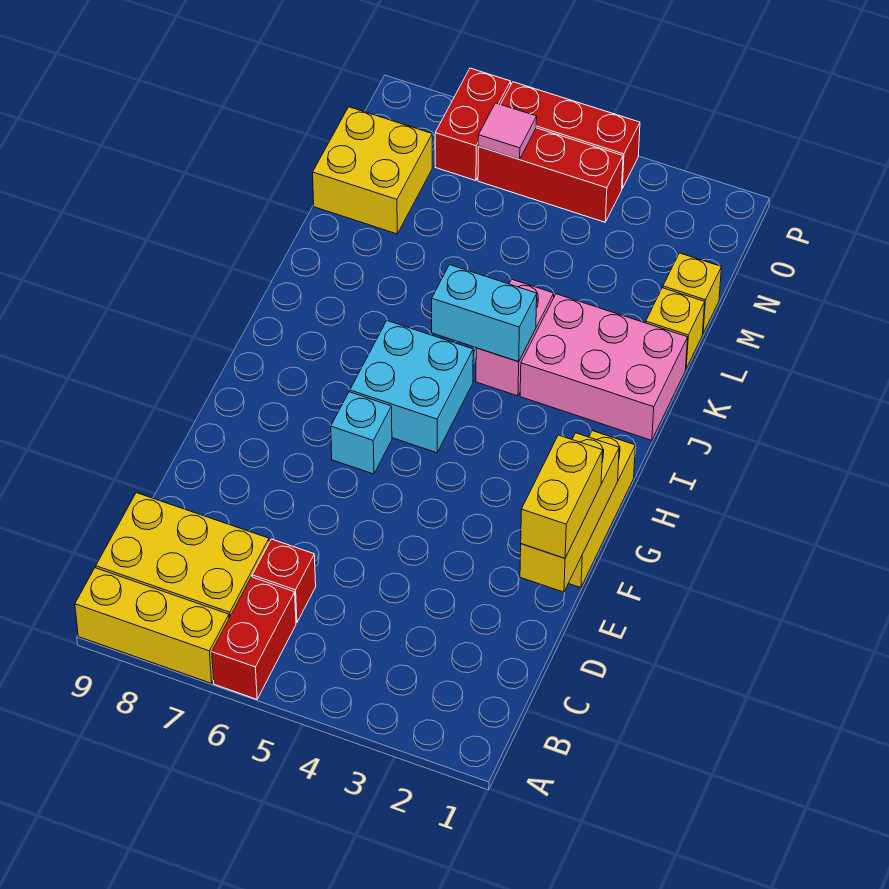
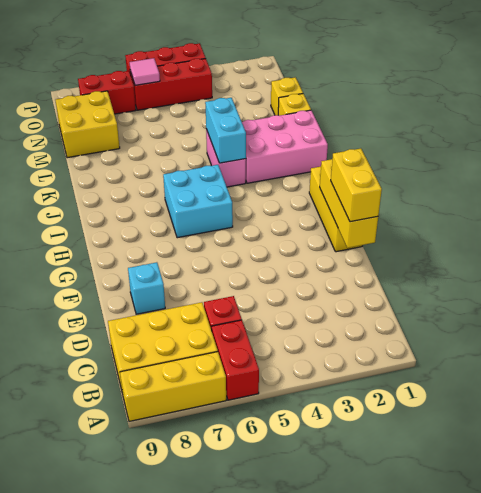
cyan 1x1 brick [331,392,392,474] -> cyan 1x1 brick moved to [128,262,165,314]
cyan 1x2 brick [432,265,537,362] -> cyan 1x2 brick turned to [205,98,246,163]
red 1x2 brick [435,68,511,181] -> red 1x2 brick turned to [78,71,136,114]

